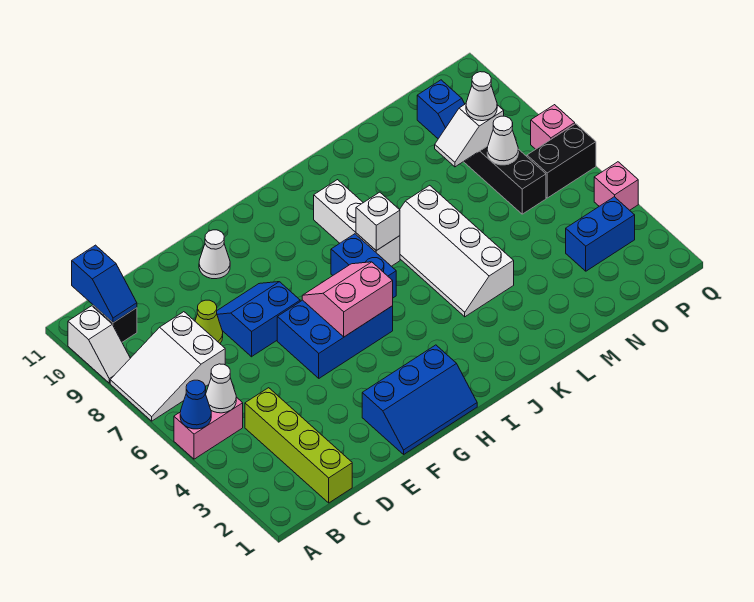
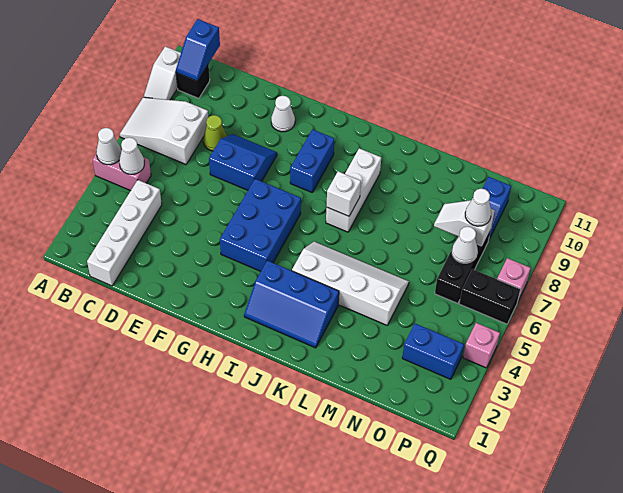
blue 1x1 cone [180,380,211,429] -> white 1x1 cone [96,128,121,165]
lime 1x4 brick [245,388,352,503] -> white 1x4 brick [87,180,162,286]
blue 2x3 slope [362,345,477,454] -> blue 2x3 slope moved to [244,261,339,348]
blue 2x3 brick [277,300,393,378] -> blue 2x3 brick turned to [220,179,301,271]
pink 2x2 slope [302,262,393,337] -> none
blue 1x2 brick [331,234,396,298] -> blue 1x2 brick moved to [290,129,334,192]
white 2x4 slope [400,185,514,317] -> white 2x4 slope turned to [292,242,409,325]

